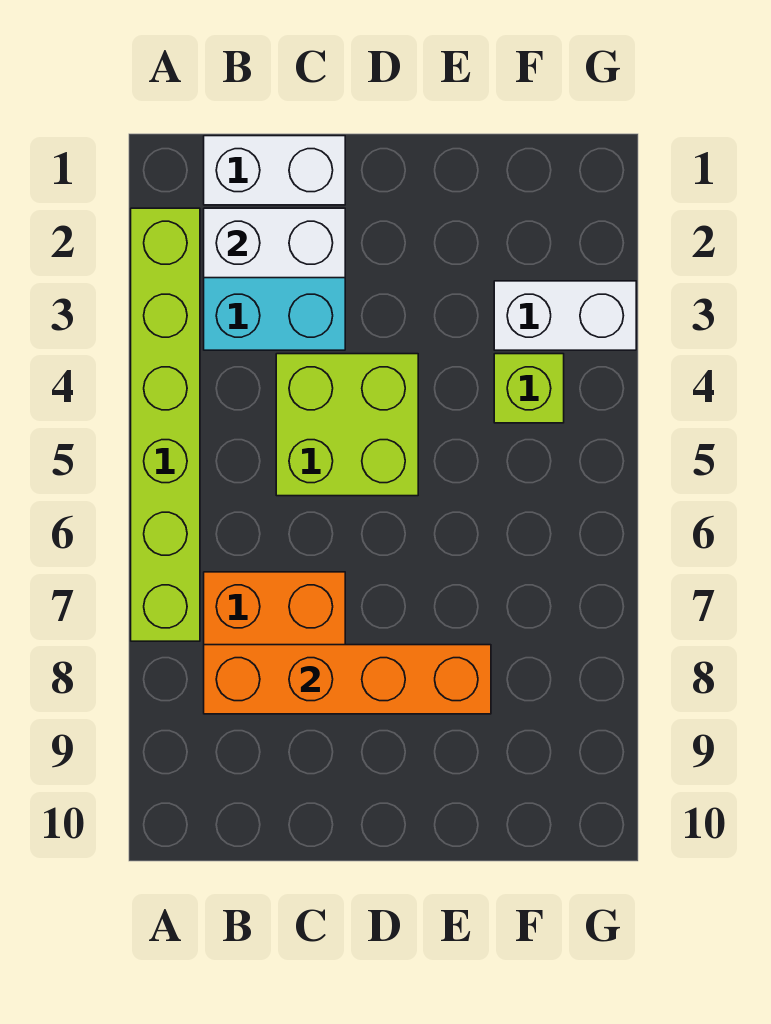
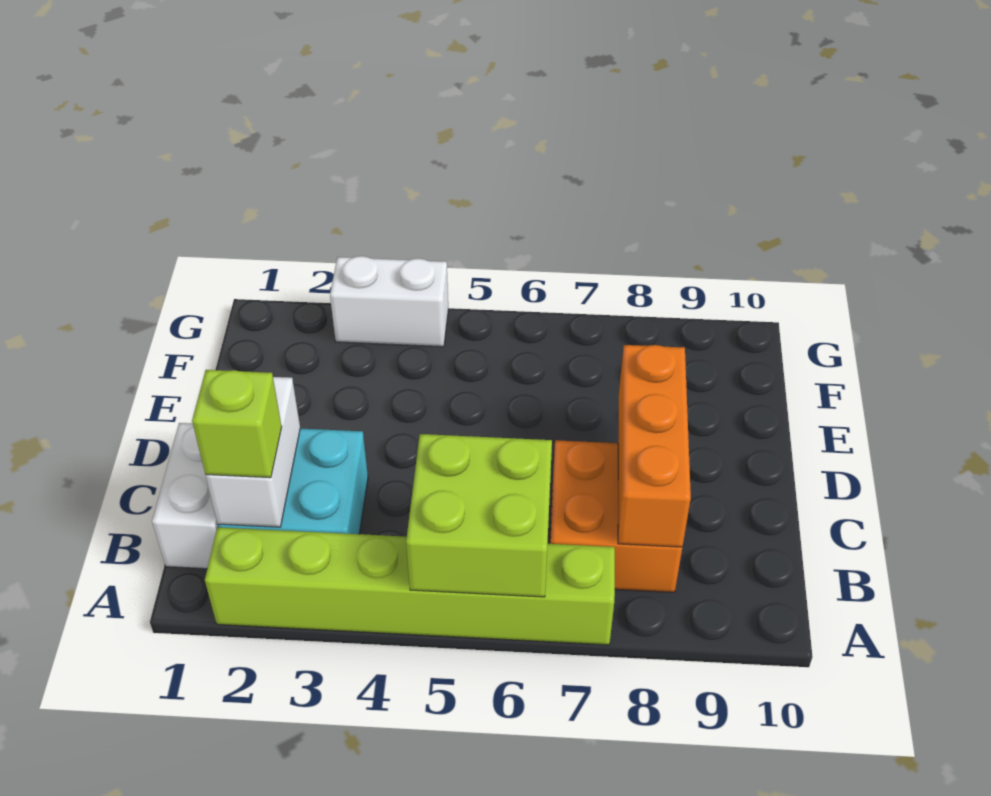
orange 1x4 brick [204,645,491,714] -> orange 1x3 brick [618,345,691,547]
lime 2x2 brick [276,354,418,496] -> lime 2x2 brick moved to [406,434,552,597]
white 1x2 brick [494,281,636,350] -> white 1x2 brick turned to [330,256,448,347]
lime 1x1 brick [494,354,564,423] -> lime 1x1 brick moved to [192,370,282,478]

